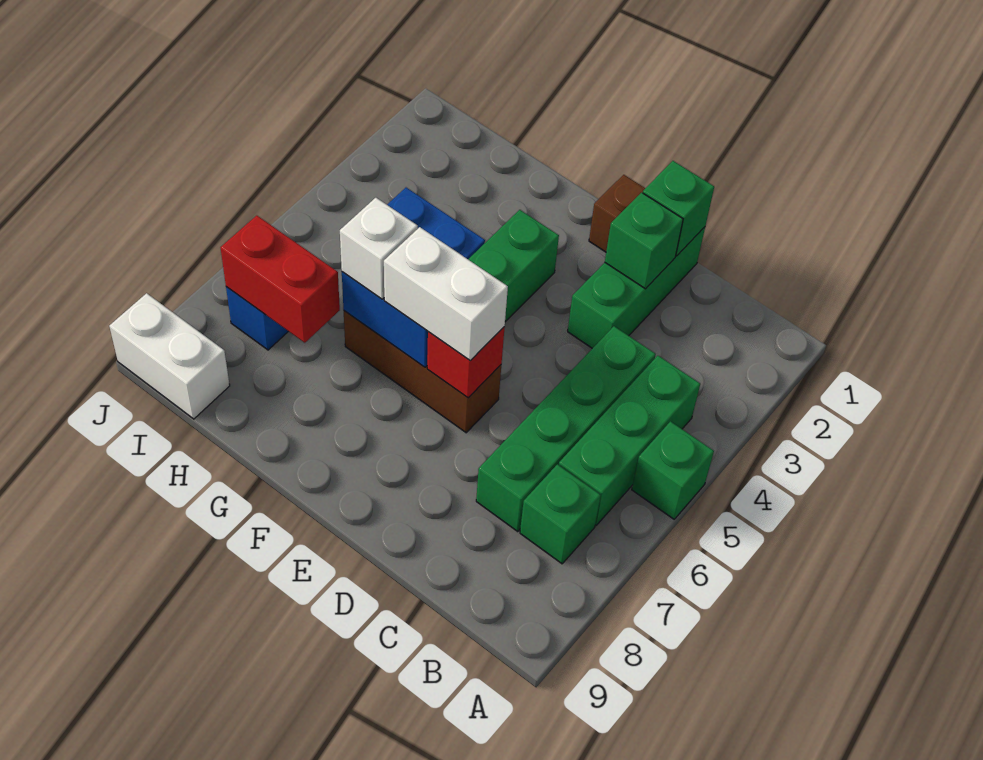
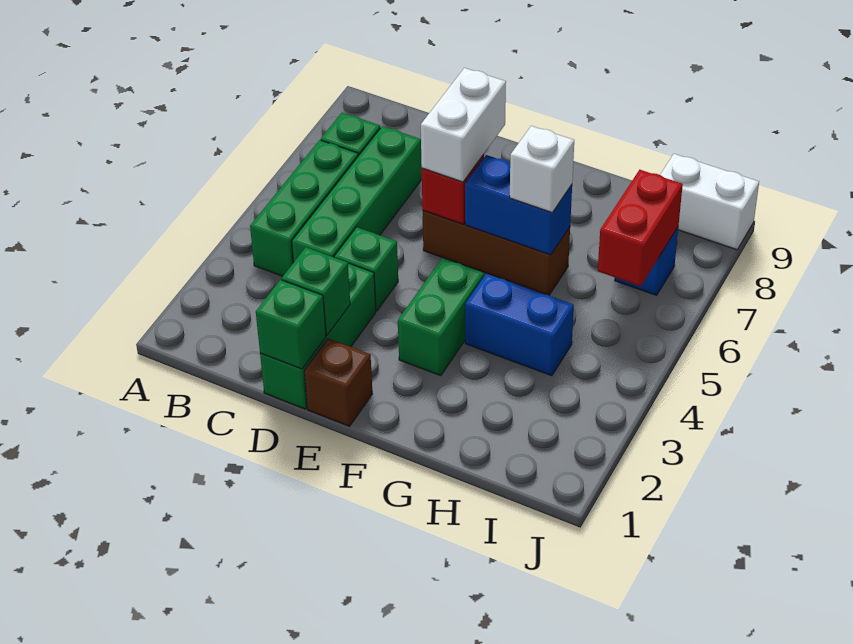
green 1x1 brick [632,421,714,519] -> green 1x1 brick moved to [334,227,398,311]
white 1x2 brick [384,227,508,361] -> white 1x2 brick turned to [421,68,506,182]
red 1x2 brick [220,216,340,343] -> red 1x2 brick turned to [598,170,683,286]

